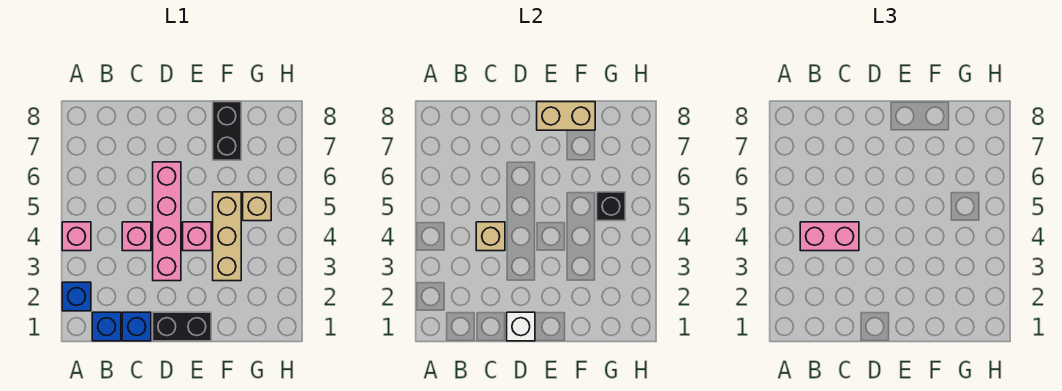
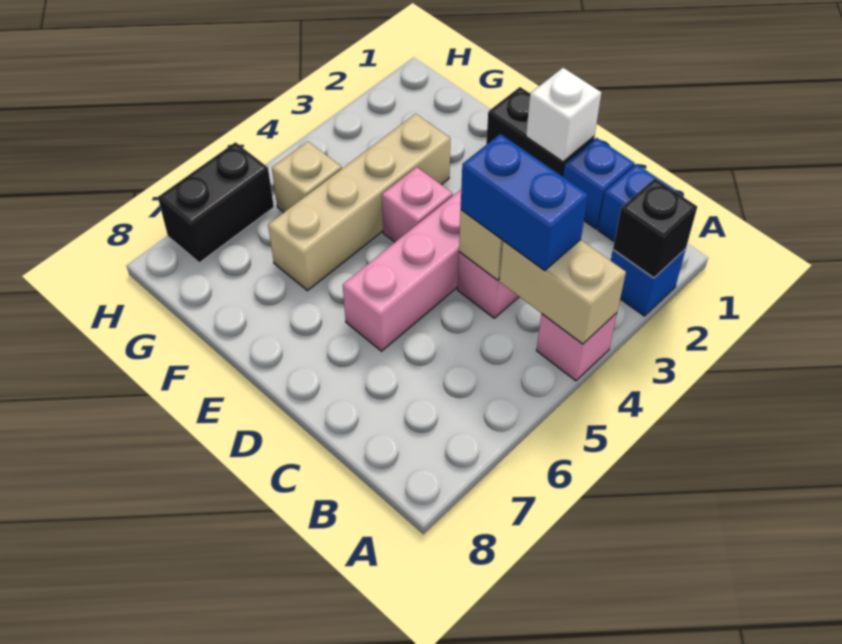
pink 1x2 brick [800,222,859,251] -> blue 1x2 brick [461,134,588,271]
tan 1x2 brick [537,102,595,130] -> tan 1x2 brick moved to [499,240,626,344]
tan 1x3 brick [213,192,241,281] -> tan 1x4 brick [268,114,450,291]
black 1x2 brick [213,102,241,160] -> black 1x2 brick moved to [158,142,274,263]
black 1x1 brick [597,192,625,221] -> black 1x1 brick moved to [613,178,697,278]

